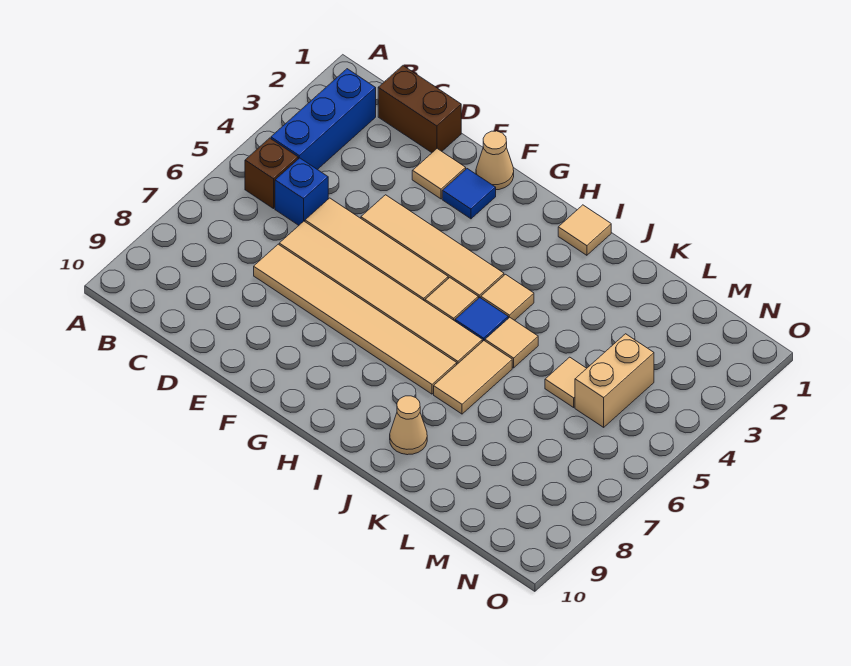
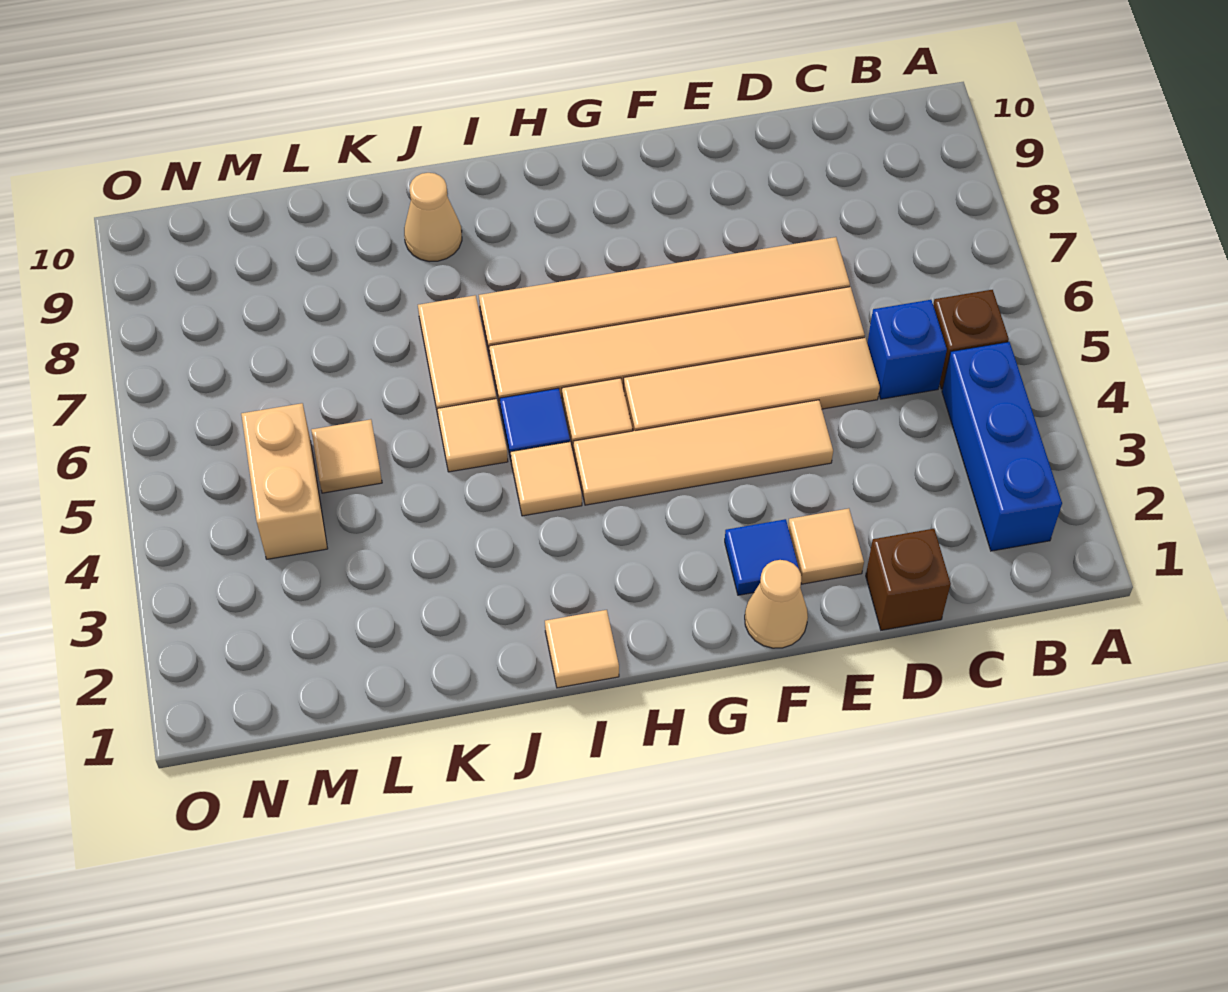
brown 1x2 brick [378,66,461,153] -> brown 1x1 brick [866,529,951,630]

